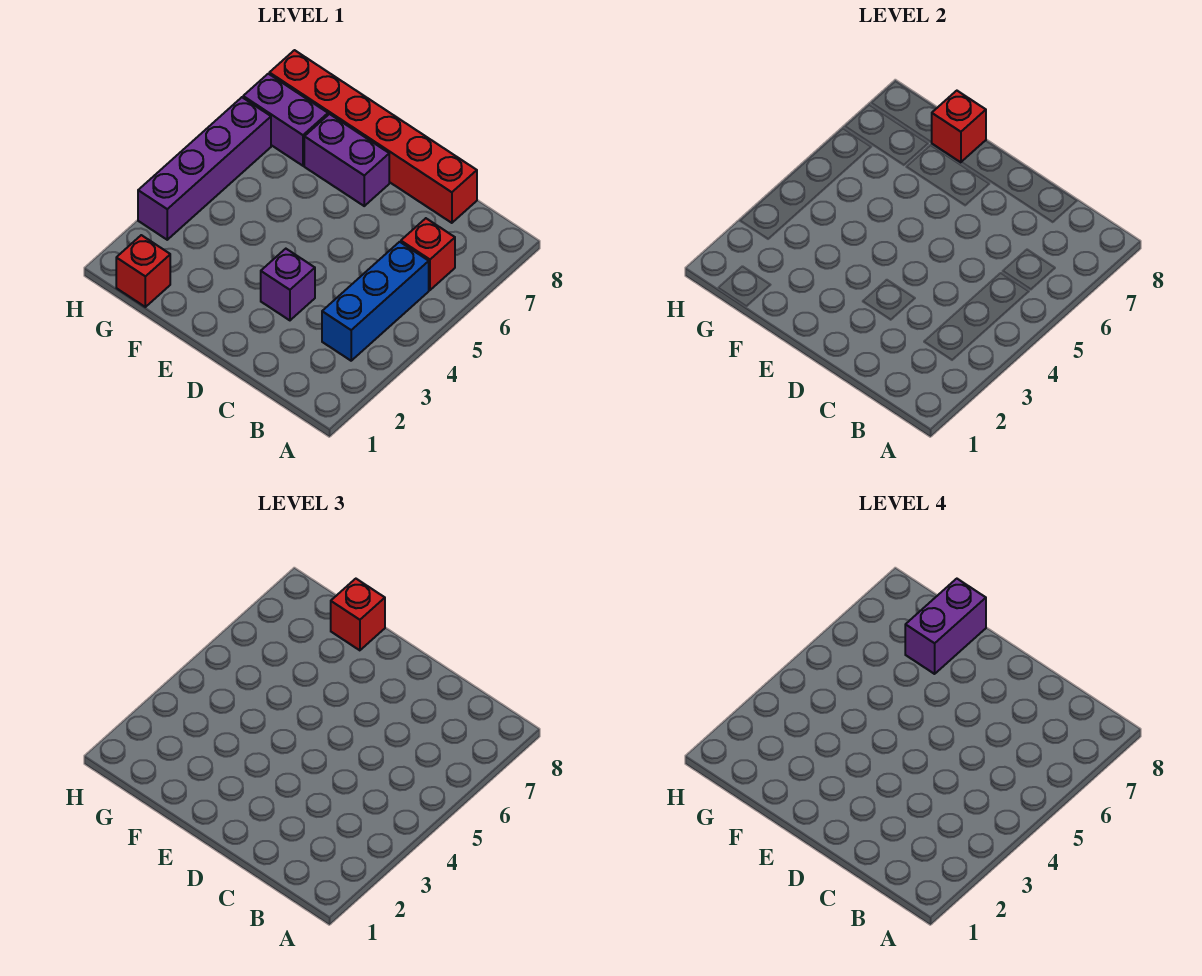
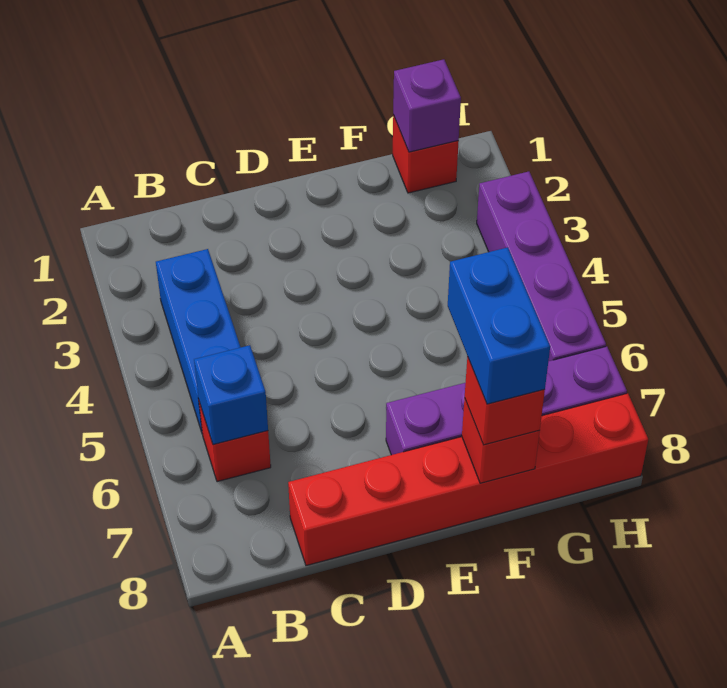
none -> blue 1x1 brick [194,345,268,445]
purple 1x1 brick [261,249,315,320] -> purple 1x1 brick moved to [393,59,461,152]
purple 1x2 brick [905,579,986,674] -> blue 1x2 brick [448,247,550,404]

